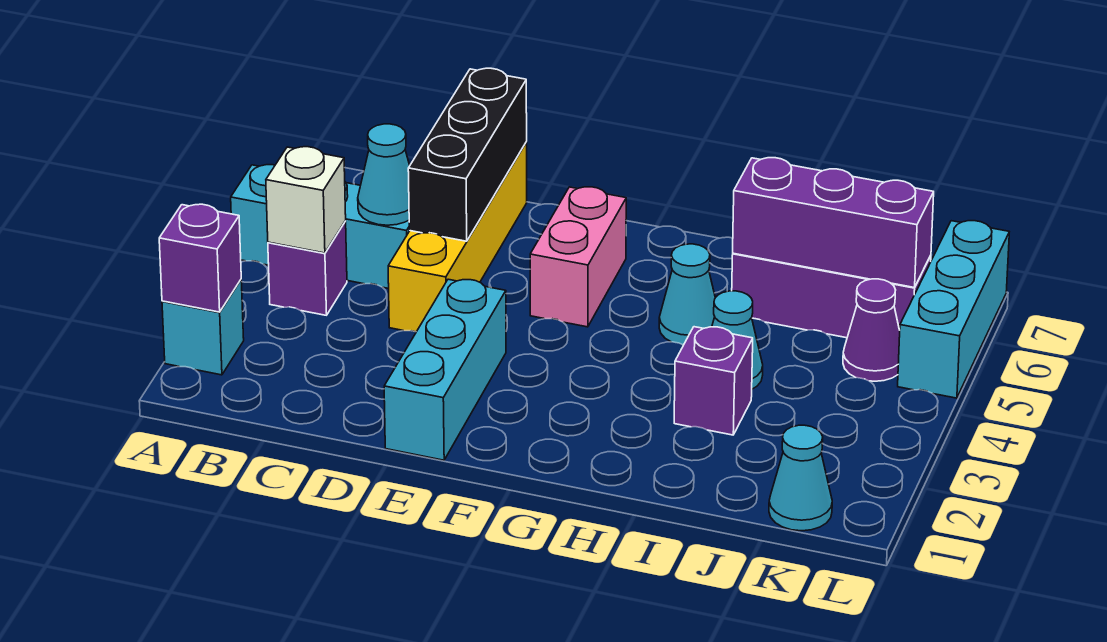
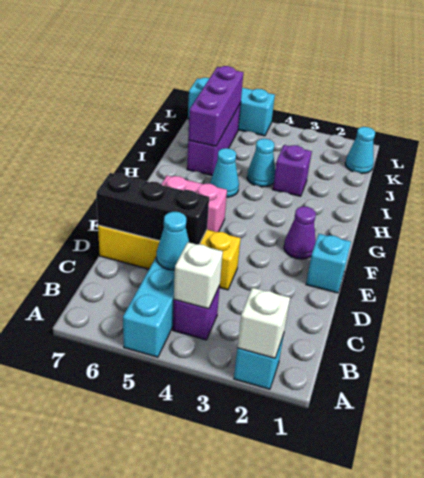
purple 1x1 brick [159,204,241,312] -> white 1x1 brick [237,288,290,358]
cyan 1x3 brick [384,279,506,460] -> cyan 1x1 brick [306,234,351,293]
purple 1x1 cone [843,279,900,381] -> purple 1x1 cone moved to [284,206,316,259]

